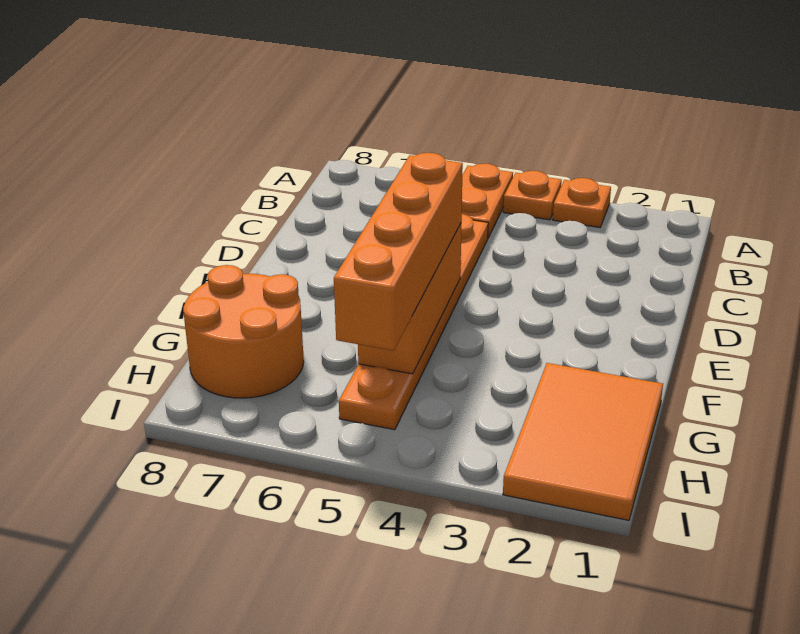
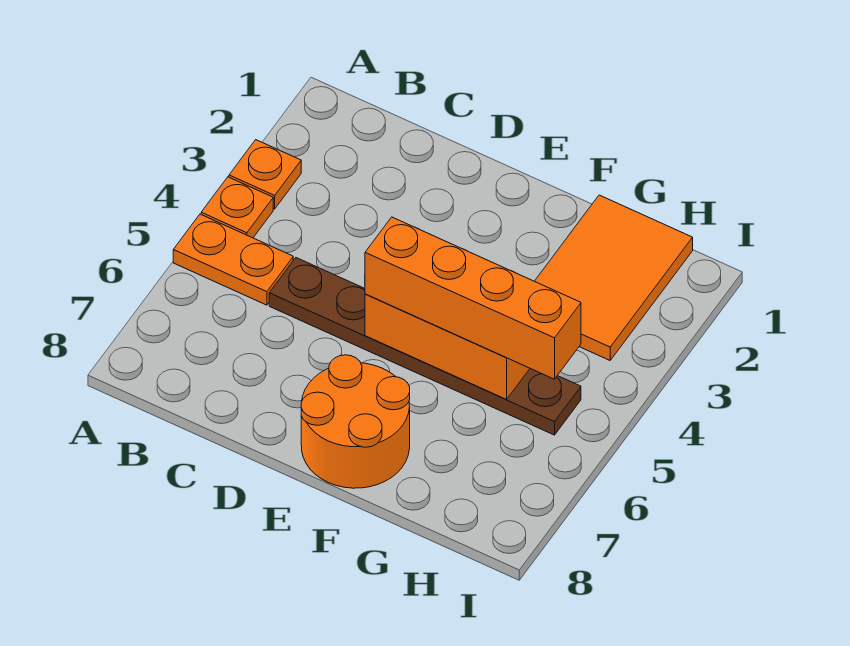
orange 1x6 plate [339,214,488,430] -> brown 1x6 plate [269,258,581,435]
orange 2x3 tile [503,363,663,520] -> orange 2x3 tile turned to [535,195,693,360]
orange 2x2 round brick [183,265,304,398] -> orange 2x2 round brick moved to [301,355,410,488]

